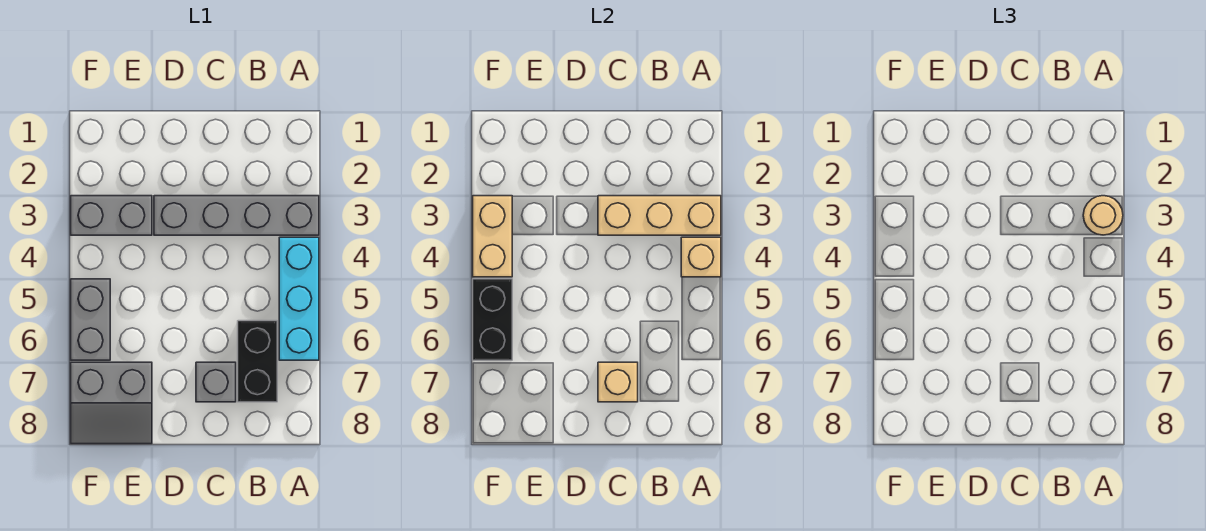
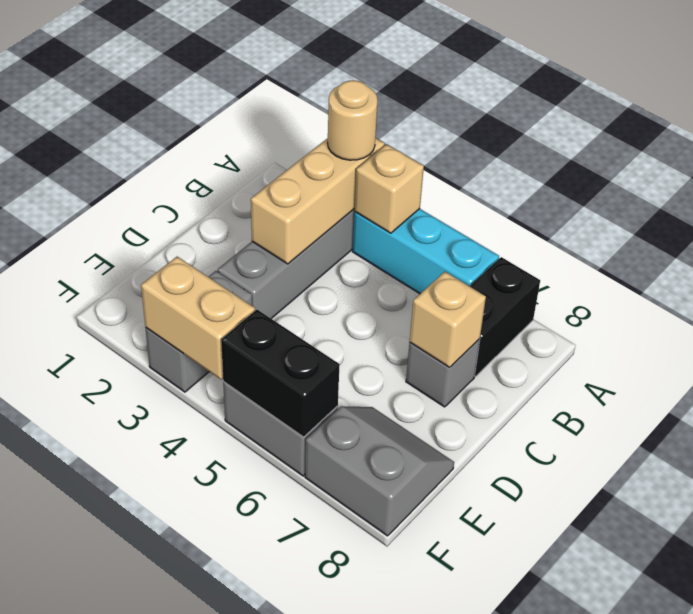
black 1x2 brick [238,321,277,402] -> black 1x2 brick turned to [470,257,540,376]
grey 2x2 slope [71,362,152,444] -> grey 2x2 slope turned to [305,406,454,536]

